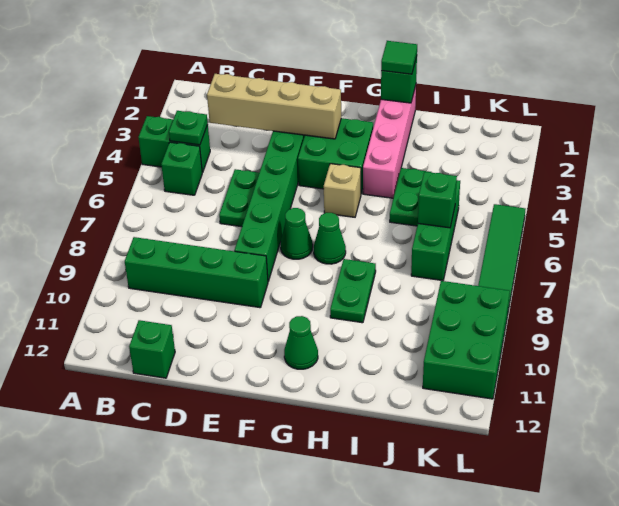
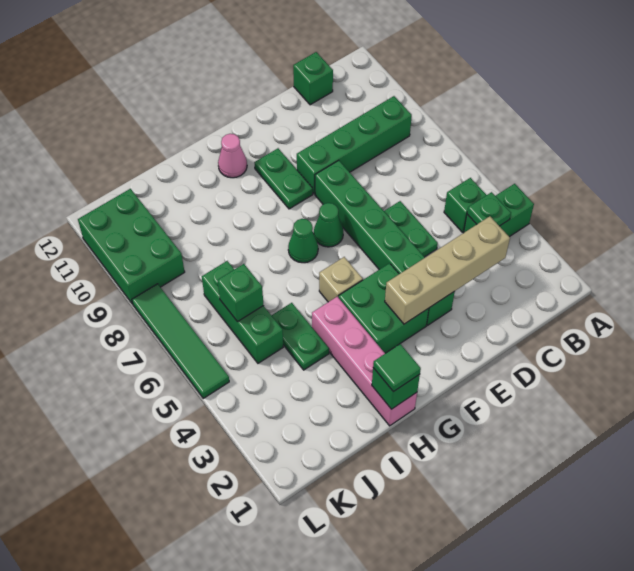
green 1x1 cone [284,316,318,369] -> pink 1x1 cone [218,134,247,178]
green 1x2 plate [330,259,376,323] -> green 1x2 plate moved to [254,148,313,209]

